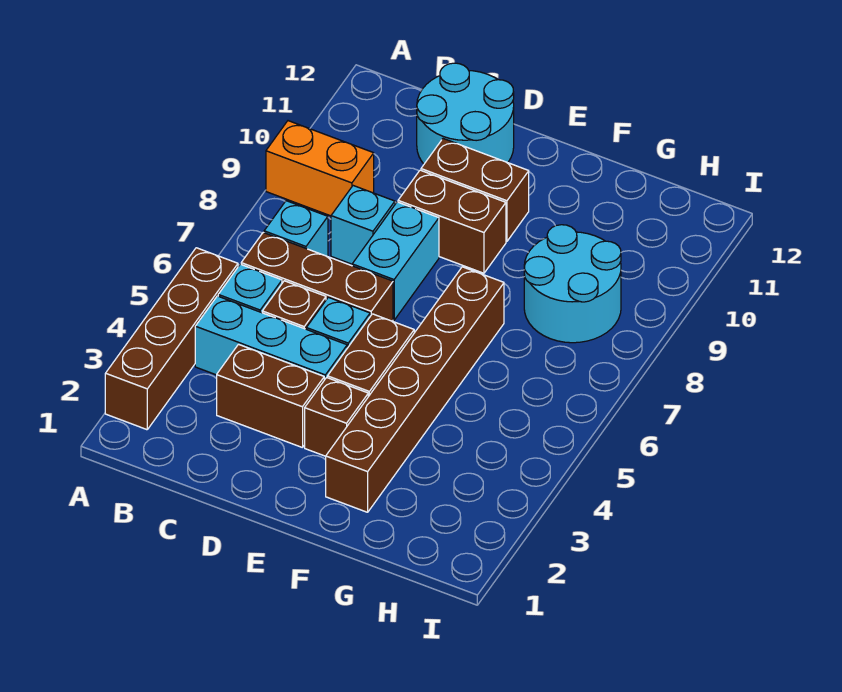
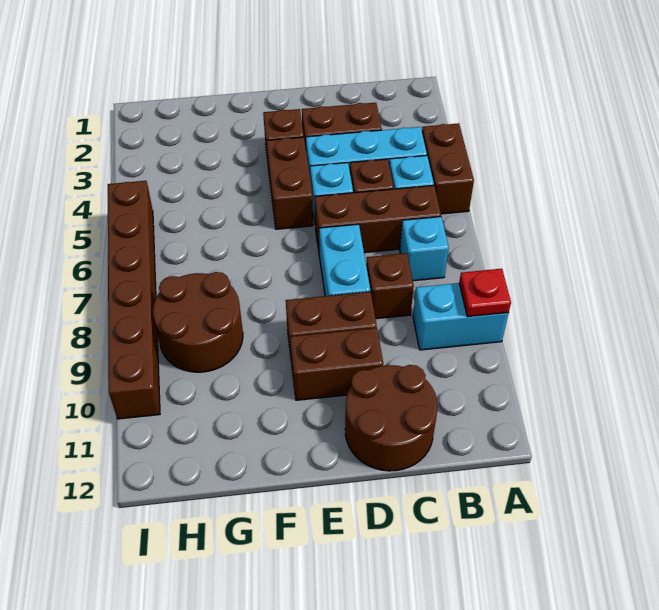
brown 1x4 brick [105,248,238,430] -> brown 1x2 brick [422,123,474,214]
orange 1x2 brick [266,121,374,216] -> cyan 1x2 brick [413,283,509,350]
none -> red 1x1 plate [459,269,511,317]
cyan 1x1 brick [331,186,395,264] -> brown 1x1 brick [366,253,414,319]
cyan 2x2 round brick [417,63,514,164] -> brown 2x2 round brick [345,365,438,471]
brown 1x6 brick [326,267,504,512] -> brown 1x6 brick moved to [108,181,160,419]
cyan 2x2 round brick [524,225,621,343] -> brown 2x2 round brick [153,272,243,372]

